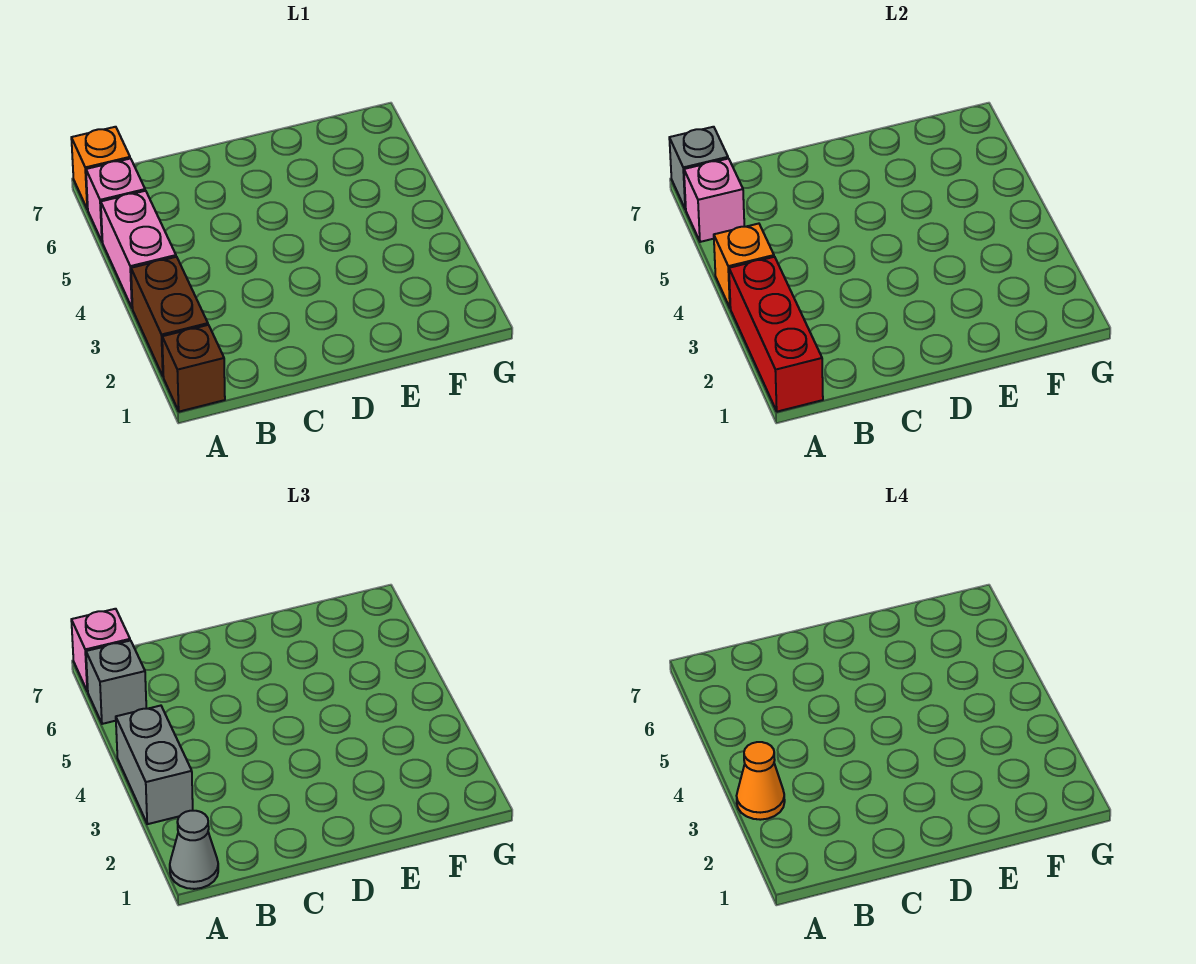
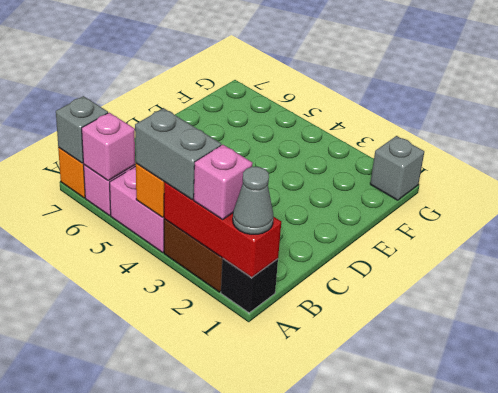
brown 1x1 brick [162,325,225,412] -> black 1x1 brick [221,259,278,313]
orange 1x1 cone [737,742,785,820] -> none
grey 1x1 brick [86,641,146,724] -> grey 1x1 brick moved to [370,136,424,200]
pink 1x1 brick [71,609,130,691] -> pink 1x1 brick moved to [194,145,252,219]

